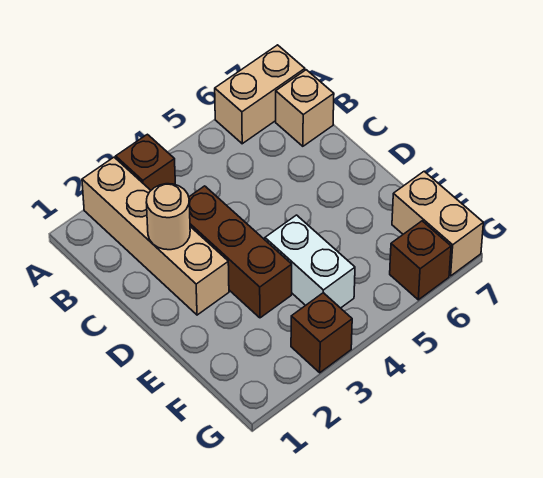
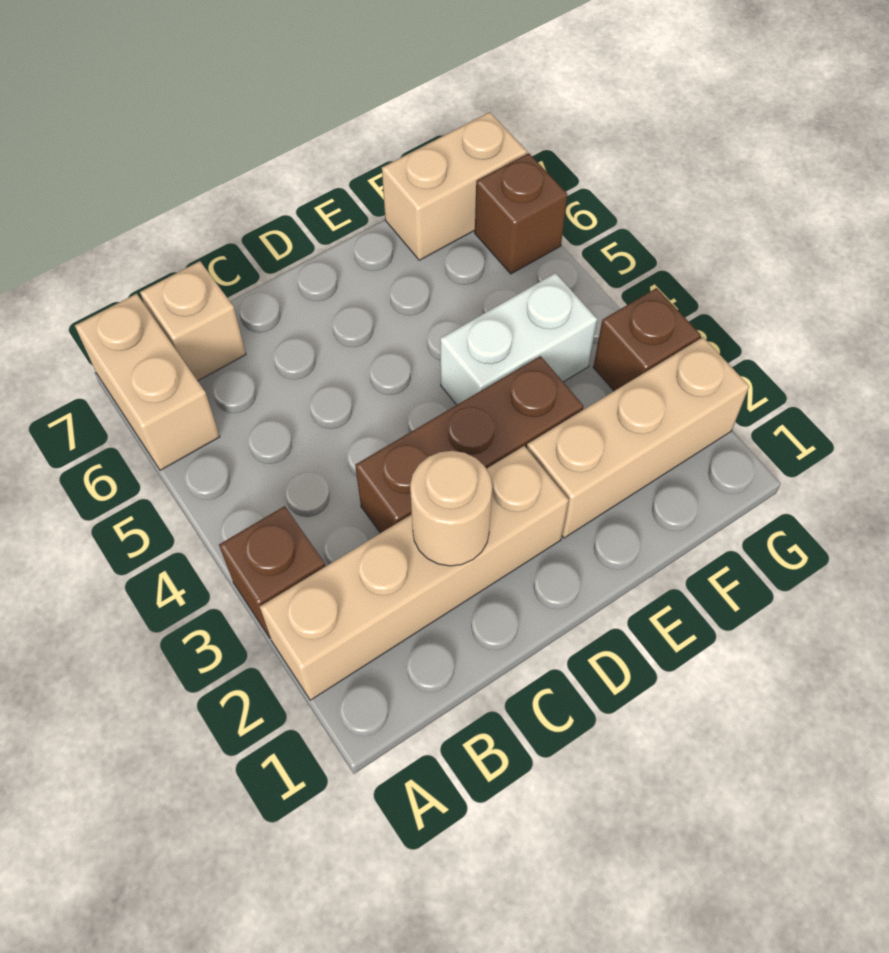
none -> tan 1x3 brick [527,337,749,538]

